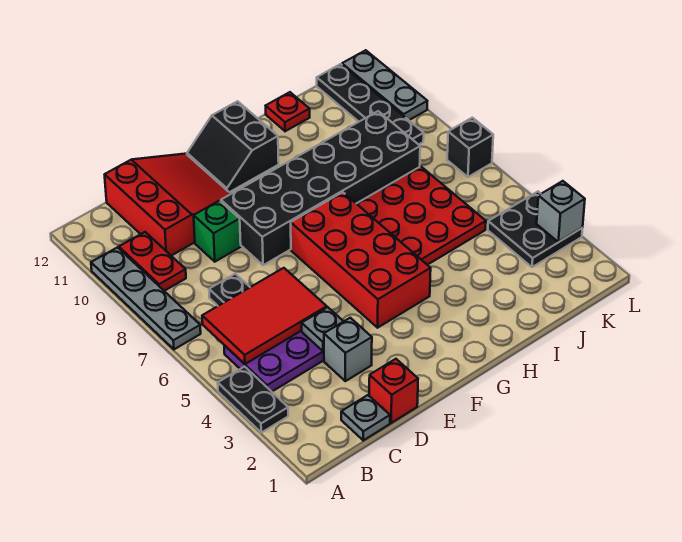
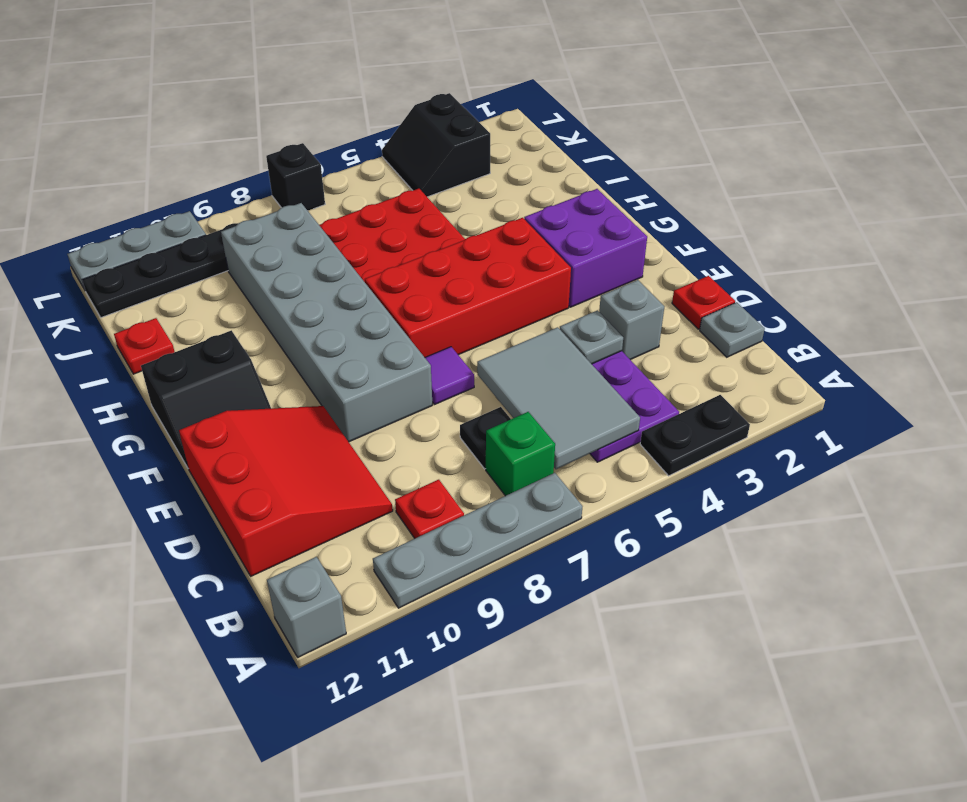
red 2x3 tile [202,268,327,364] -> grey 2x3 tile [477,327,640,469]
red 1x2 plate [119,232,186,291] -> red 1x1 plate [395,480,464,538]
red 3x3 slope [105,154,231,256] -> red 3x3 slope turned to [179,406,393,576]
red 1x1 brick [369,359,418,423] -> red 1x1 plate [672,276,735,329]
green 1x1 brick [194,201,241,262] -> green 1x1 brick moved to [486,412,555,496]
none -> purple 1x1 tile [425,347,474,404]
black 2x6 brick [221,111,420,265] -> grey 2x6 brick [221,203,432,442]
none -> purple 2x2 brick [524,189,647,307]
black 2x2 plate [488,192,583,267] -> black 2x2 slope [382,93,490,197]
grey 1x1 brick [537,181,585,242] -> grey 1x1 brick moved to [267,557,346,657]

